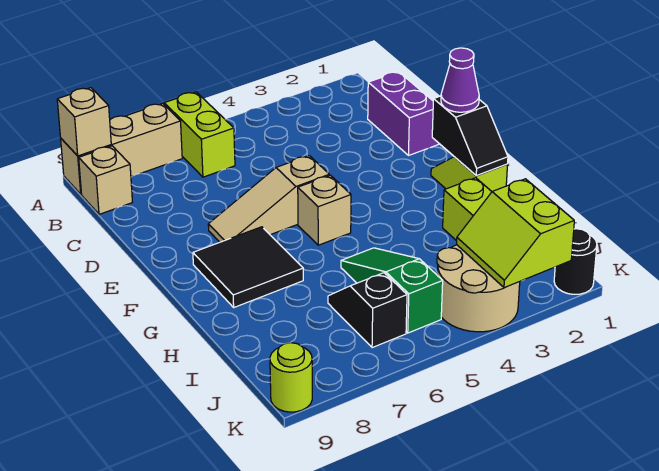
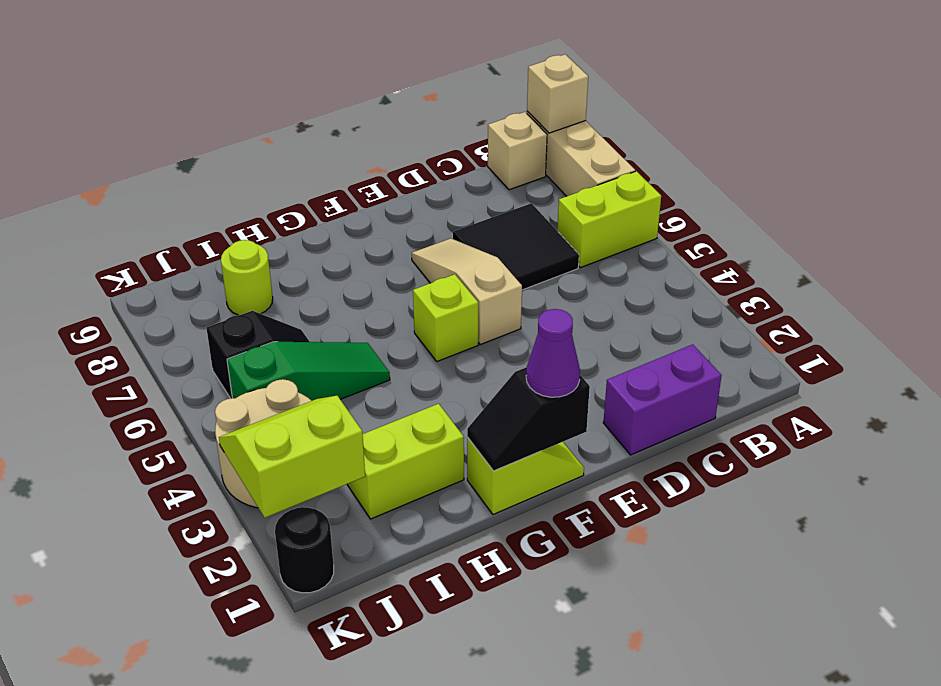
tan 1x1 brick [298,175,351,245] -> lime 1x1 brick [413,274,478,361]
black 2x2 tile [193,227,303,307] -> black 2x2 tile moved to [453,203,579,290]
lime 1x1 round brick [270,343,312,412] -> lime 1x1 round brick moved to [221,240,273,315]

